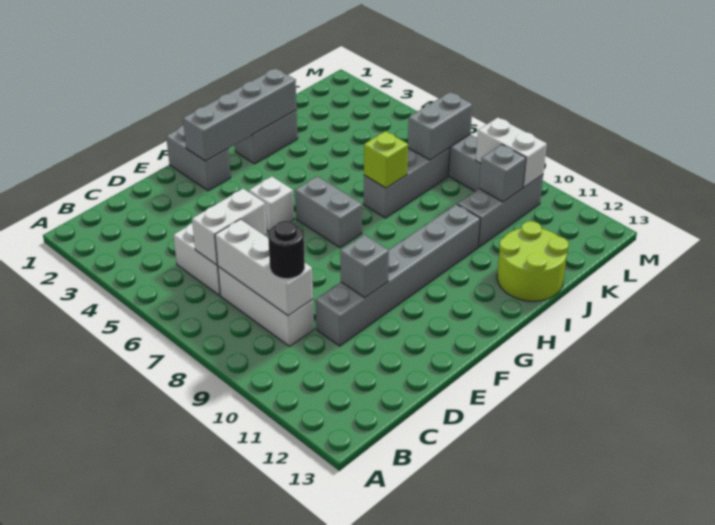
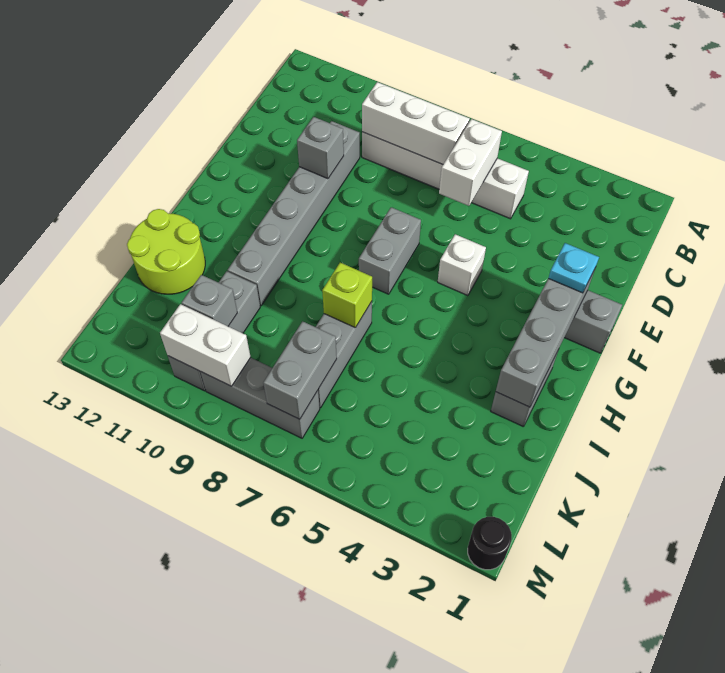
black 1x1 round brick [268,221,305,279] -> black 1x1 round brick moved to [468,517,512,570]
none -> cyan 1x1 plate [548,243,599,293]
grey 1x2 brick [295,176,362,248] -> grey 1x2 brick turned to [359,207,421,294]

